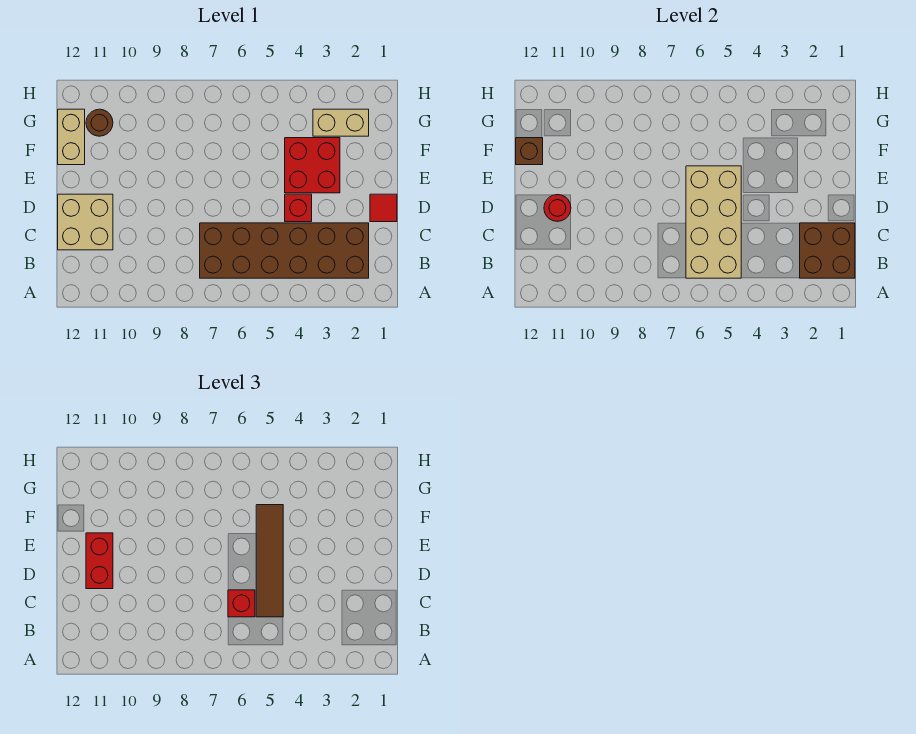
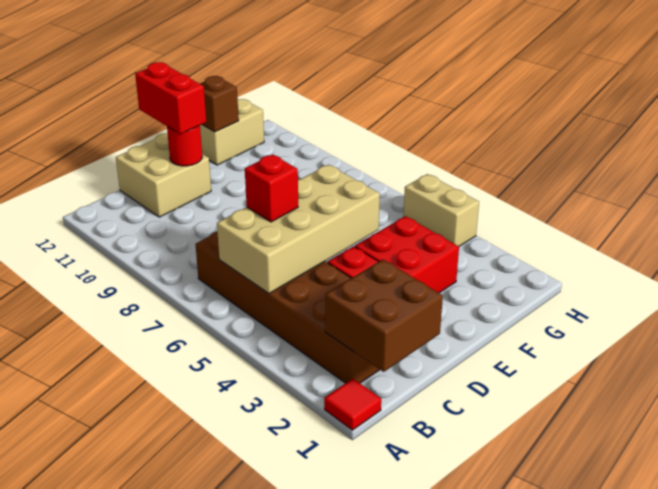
brown 1x4 tile [256,505,283,617] -> none
red 1x1 tile [370,194,397,222] -> red 1x1 tile moved to [324,379,381,430]
red 1x2 brick [86,533,113,589] -> red 1x2 brick turned to [135,62,206,134]
tan 1x2 brick [313,109,369,136] -> tan 1x2 brick moved to [403,174,479,246]
brown 1x1 round brick [86,109,113,136] -> none

